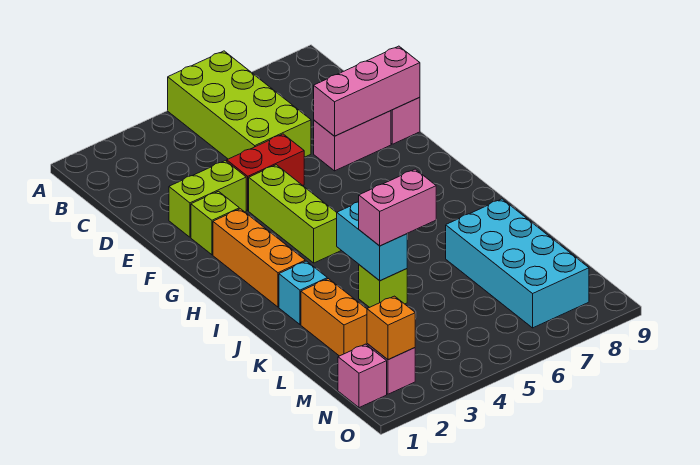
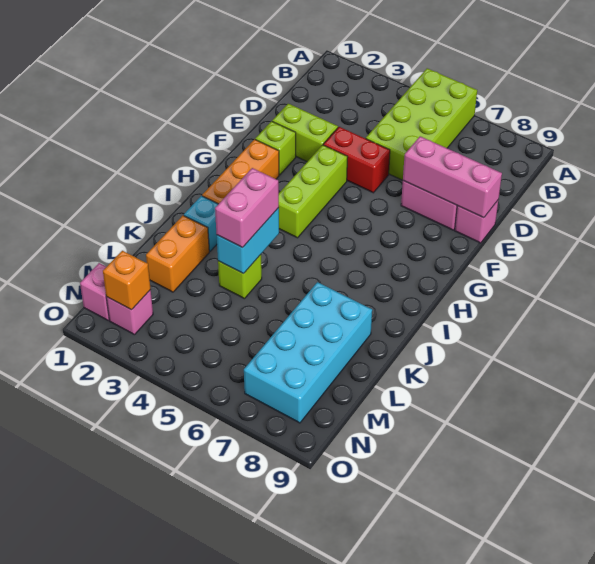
pink 1x2 brick [359,169,436,246] -> pink 1x2 brick turned to [215,168,279,248]

